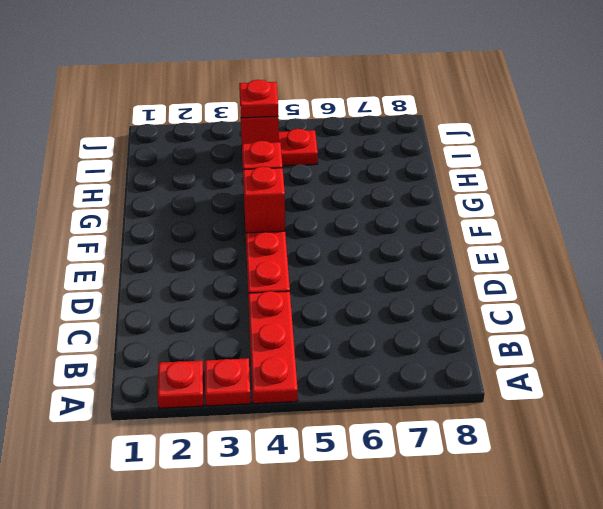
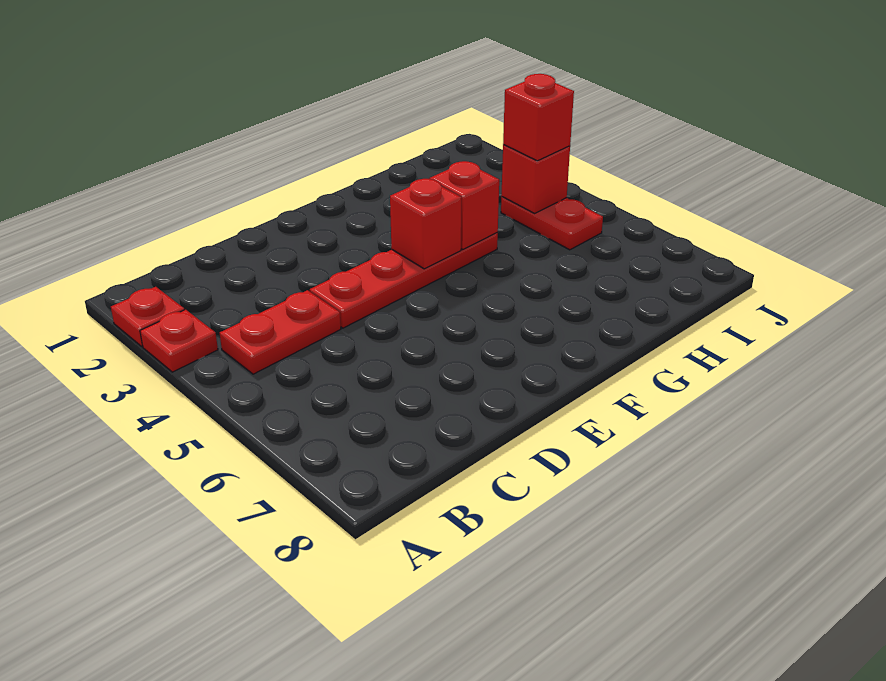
red 1x3 plate [248,291,298,404] -> red 1x2 plate [220,290,341,374]
red 1x1 plate [239,80,278,118] -> red 1x1 brick [503,74,574,161]

